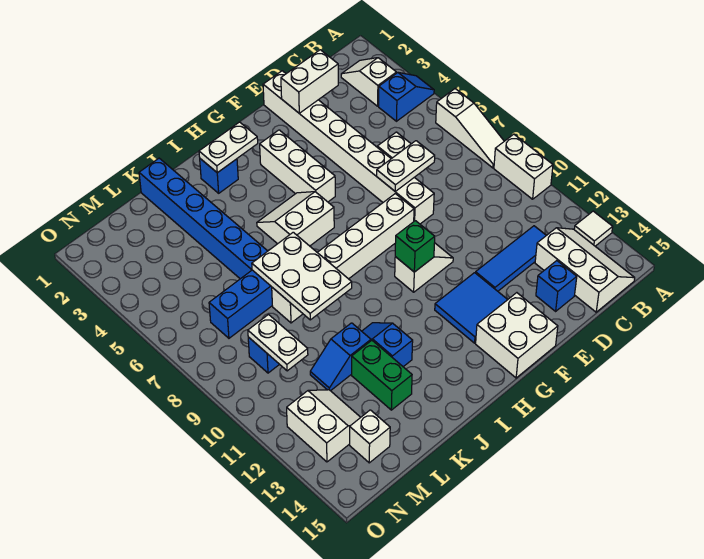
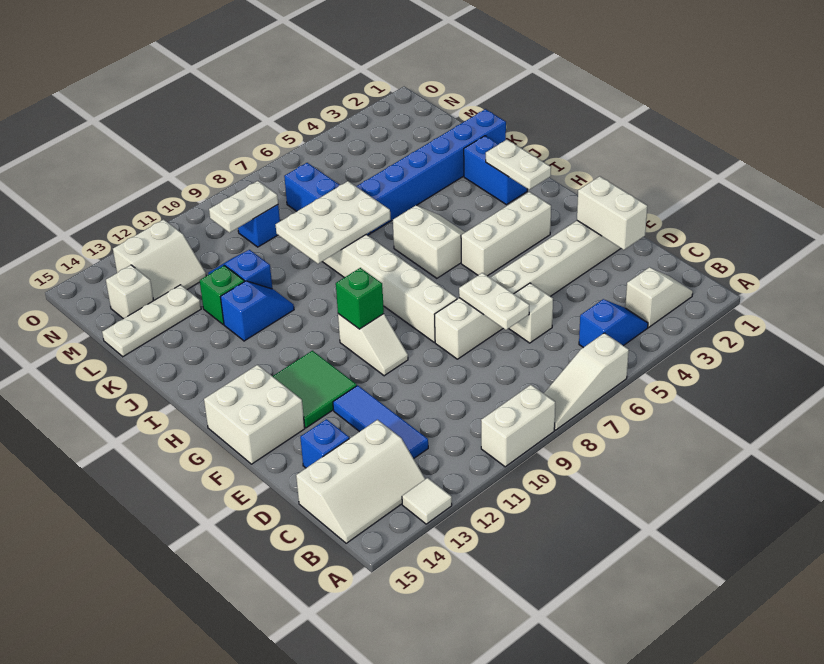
blue 1x2 slope [379,72,434,121] -> blue 1x2 slope turned to [579,299,648,348]
blue 2x2 tile [435,273,508,343] -> green 2x2 tile [273,351,357,428]
blue 1x1 brick [200,159,238,193] -> blue 1x2 brick [464,136,527,205]
green 1x2 brick [352,340,412,410] -> green 1x1 brick [200,265,244,324]
none -> white 1x3 plate [102,285,201,357]

